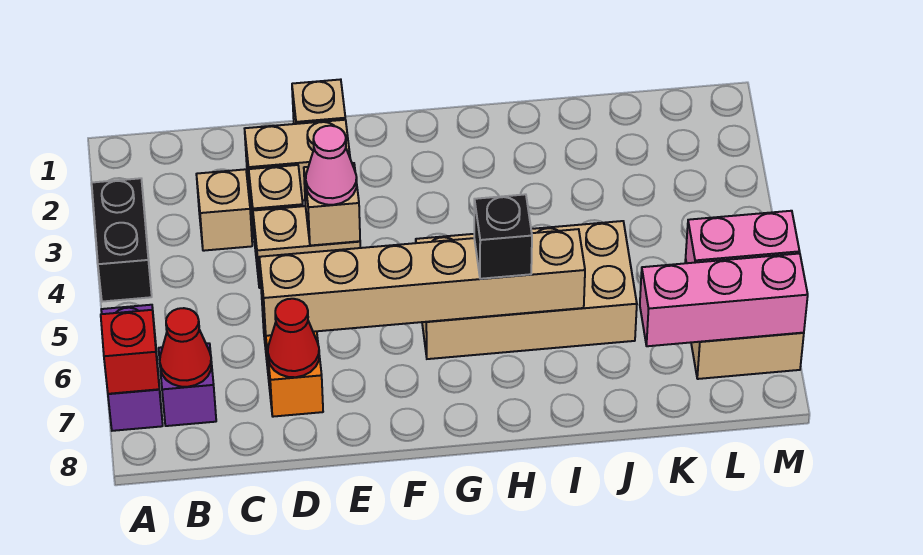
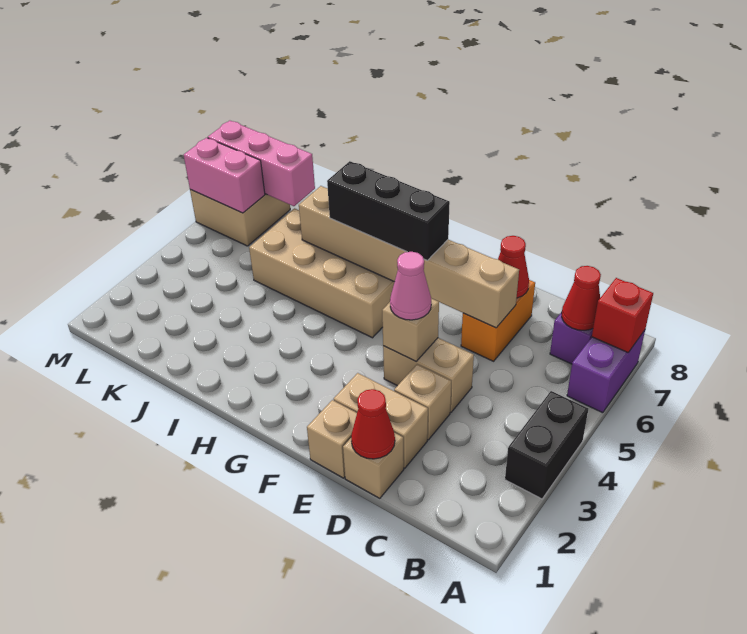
tan 1x1 brick [196,169,252,251] -> tan 1x1 brick moved to [343,433,404,498]
none -> red 1x1 cone [351,389,395,459]
black 1x1 brick [474,194,532,279] -> black 1x3 brick [327,161,450,260]

